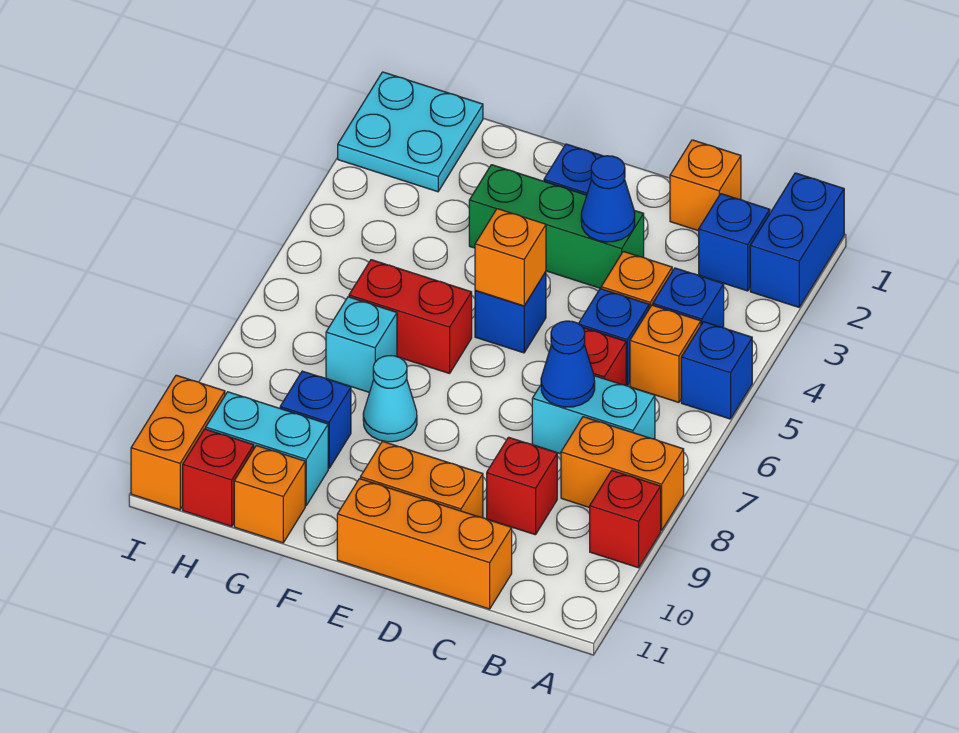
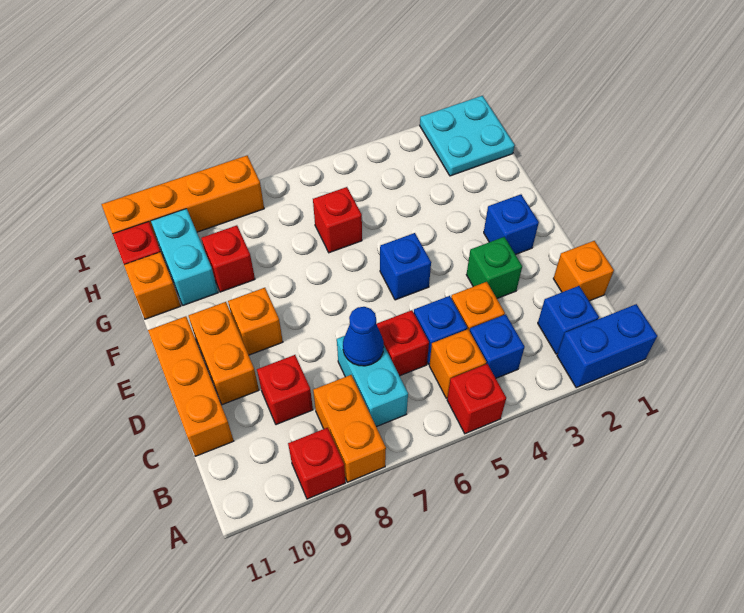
blue 1x1 brick [681,322,752,419] -> red 1x1 brick [447,364,506,434]
green 1x3 brick [469,165,644,289] -> green 1x1 brick [466,237,522,298]
blue 1x1 cone [581,156,635,242] -> none
orange 1x1 brick [475,209,546,306] -> orange 1x1 brick moved to [228,288,283,355]
red 1x2 brick [349,260,472,374] -> red 1x1 brick [313,187,362,253]
cyan 1x1 cone [363,356,417,442] -> none
cyan 1x1 brick [326,297,397,393] -> none
blue 1x1 brick [280,371,351,468] -> red 1x1 brick [201,225,255,292]
orange 1x2 brick [131,375,225,510] -> orange 1x4 brick [101,156,264,246]

